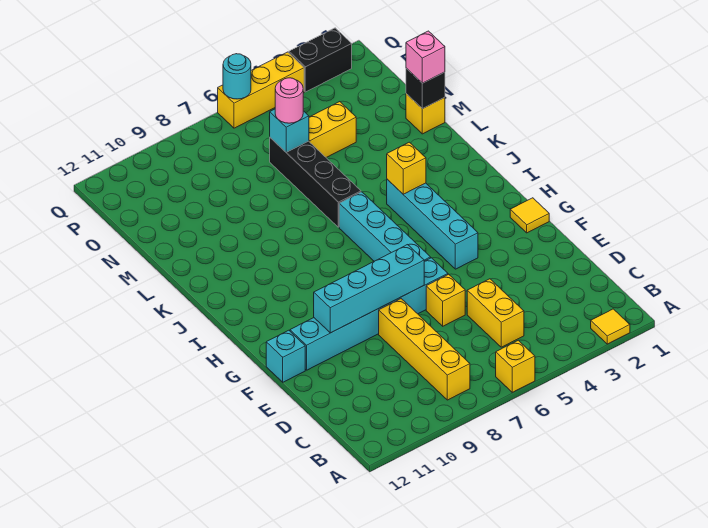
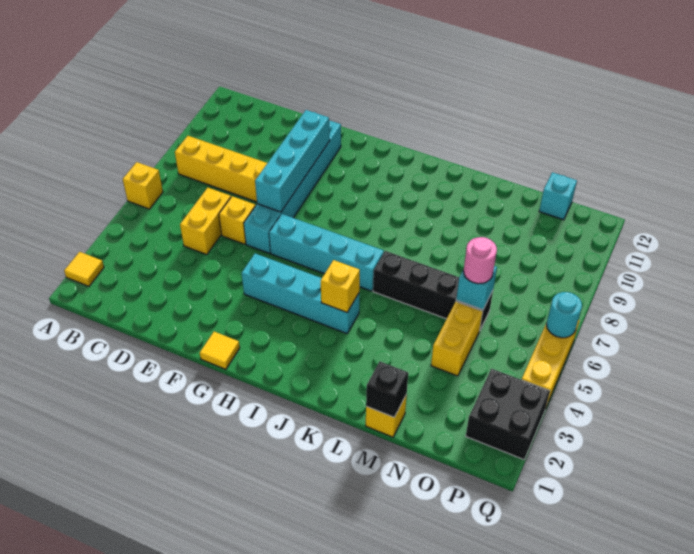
yellow 1x2 brick [467,279,524,347] -> yellow 1x2 brick turned to [180,188,231,255]
cyan 1x1 brick [266,330,305,382] -> cyan 1x1 brick moved to [539,172,577,220]
pink 1x1 brick [406,31,445,83] -> none
black 1x2 brick [289,28,352,92] -> black 2x2 brick [466,369,550,460]

